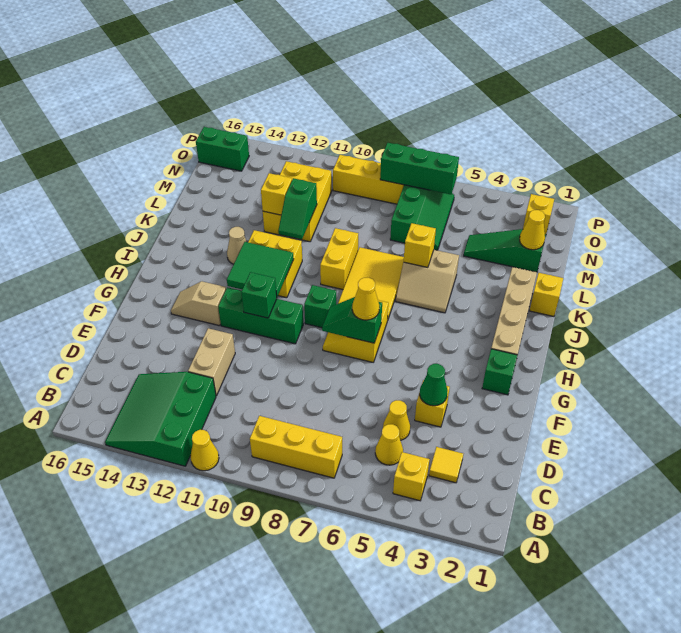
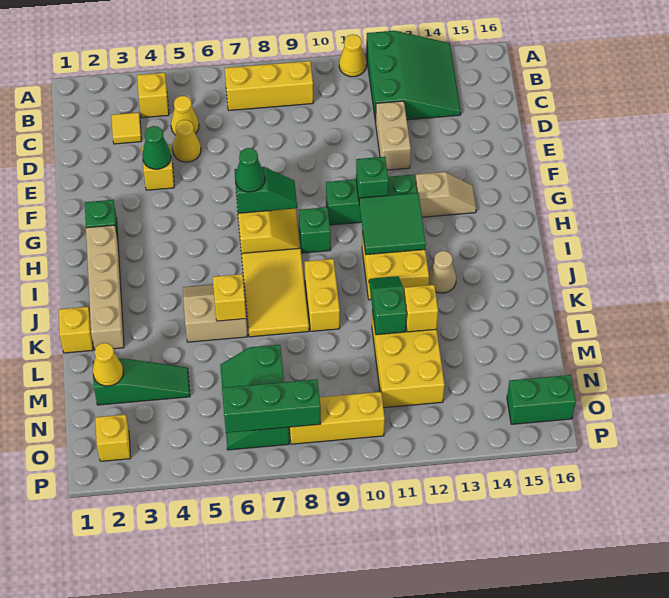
yellow 1x1 cone [352,278,379,320] -> green 1x1 cone [235,148,265,192]

